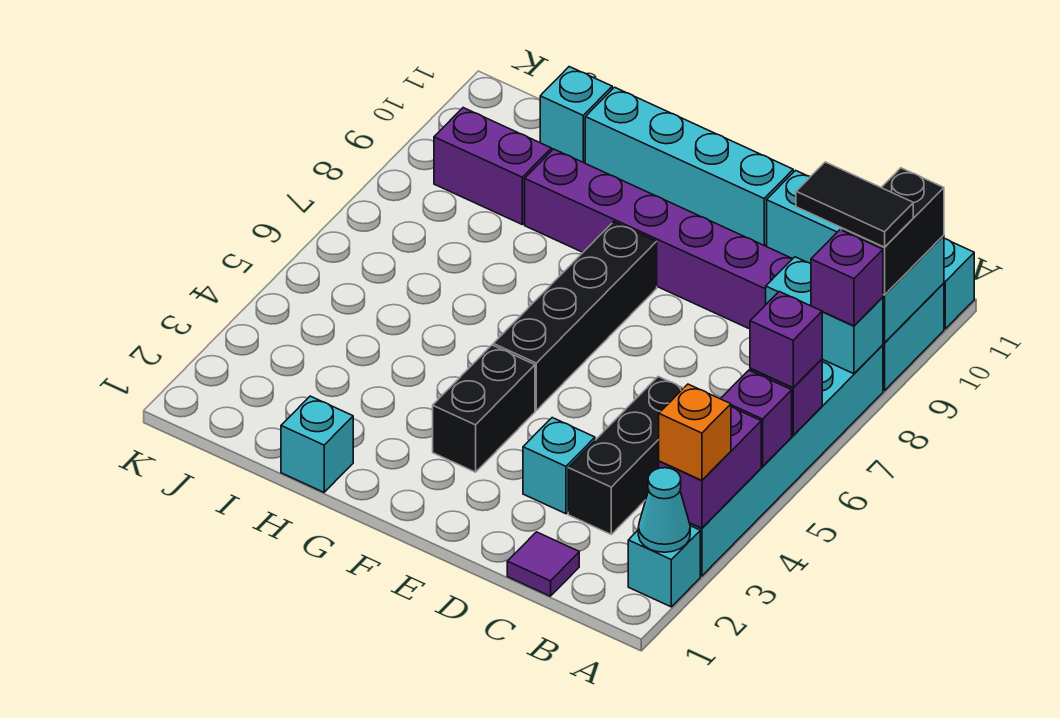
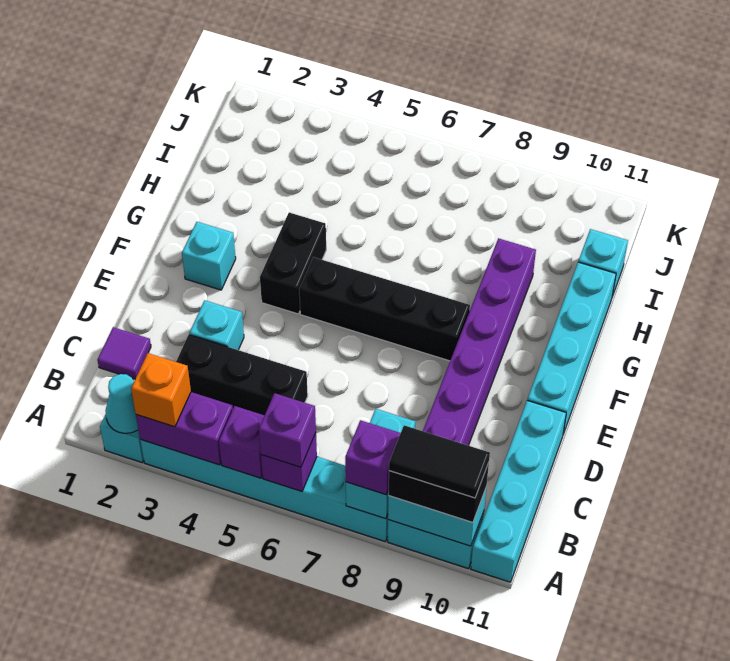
black 1x2 tile [796,162,913,247] -> black 1x2 tile turned to [389,425,490,498]
black 1x2 brick [433,345,535,472] -> black 1x2 brick turned to [260,212,326,314]
cyan 1x1 brick [281,396,353,492] -> cyan 1x1 brick moved to [182,222,236,290]
purple 1x2 brick [434,108,551,224] -> none

